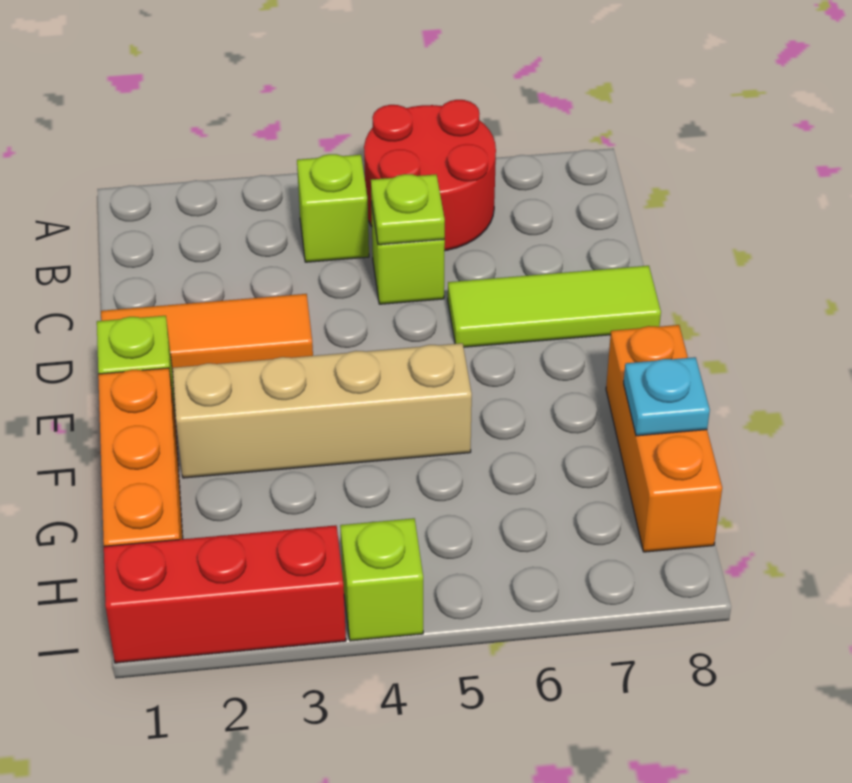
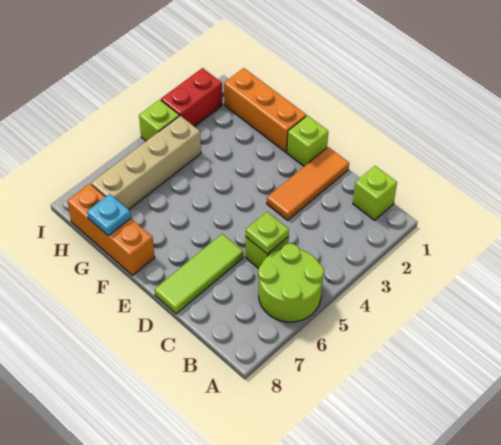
red 2x2 round brick [364,100,496,251] -> lime 2x2 round brick [258,243,324,322]
lime 1x1 brick [297,154,369,262] -> lime 1x1 brick moved to [353,166,397,220]
tan 1x4 brick [173,343,472,478] -> tan 1x4 brick moved to [91,116,201,210]
red 1x3 brick [104,525,346,663] -> red 1x2 brick [161,68,222,127]

